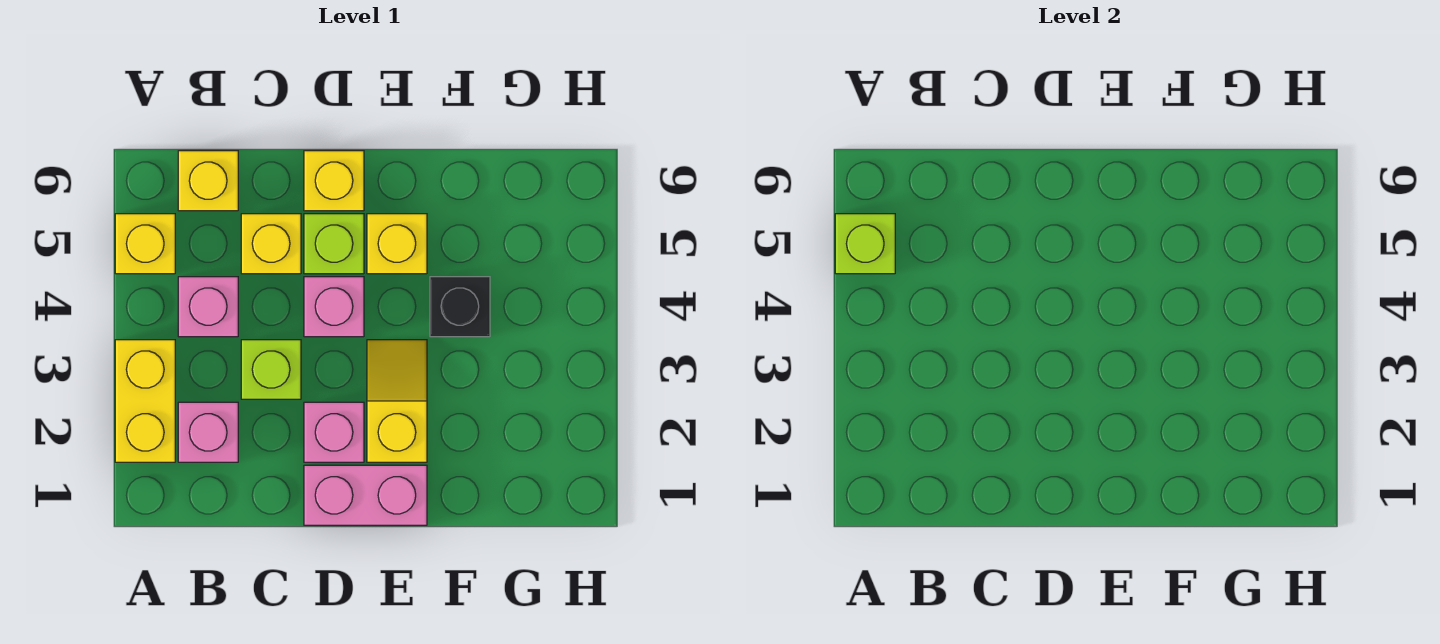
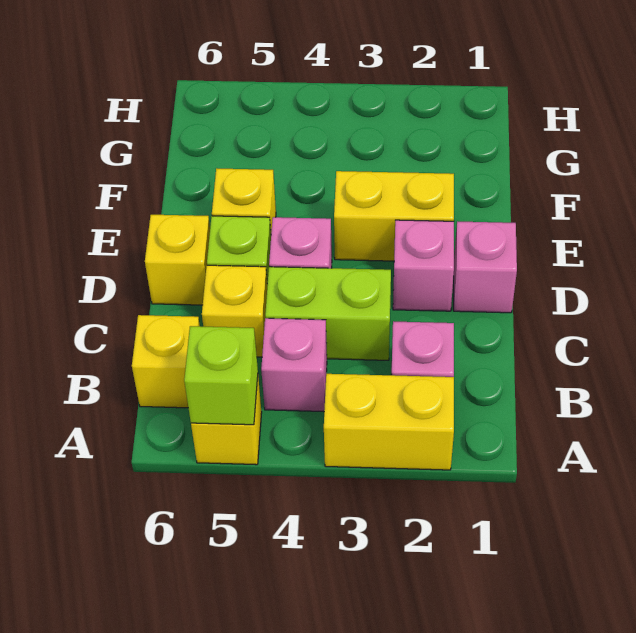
lime 1x1 brick [241,340,301,399] -> lime 1x2 brick [265,267,391,360]
pink 1x2 brick [304,465,427,525] -> pink 1x1 brick [454,221,517,313]
yellow 1x2 slope [367,340,427,462] -> yellow 1x2 brick [334,171,454,261]
black 1x1 brick [430,277,490,337] -> none

